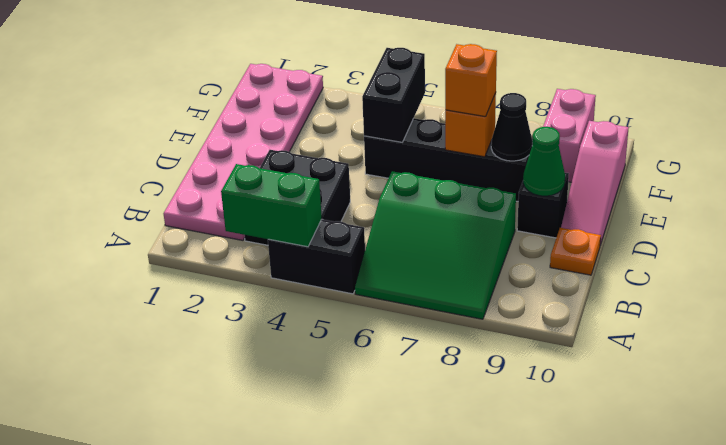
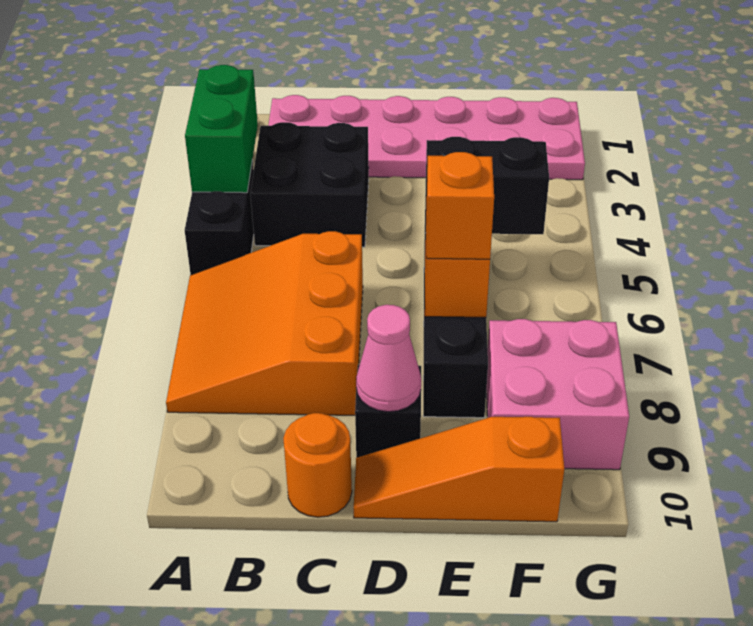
green 3x3 slope [355,171,516,319] -> orange 3x3 slope [166,231,363,415]
orange 1x1 plate [550,228,601,275] -> orange 1x1 round brick [283,413,352,517]
green 1x1 cone [523,127,565,196] -> pink 1x1 cone [356,305,421,412]
pink 1x3 slope [561,121,629,245] -> orange 1x3 slope [354,417,564,522]
black 1x1 cone [491,93,532,161] -> none
pink 1x2 brick [543,89,596,182] -> pink 2x2 brick [486,319,629,470]

